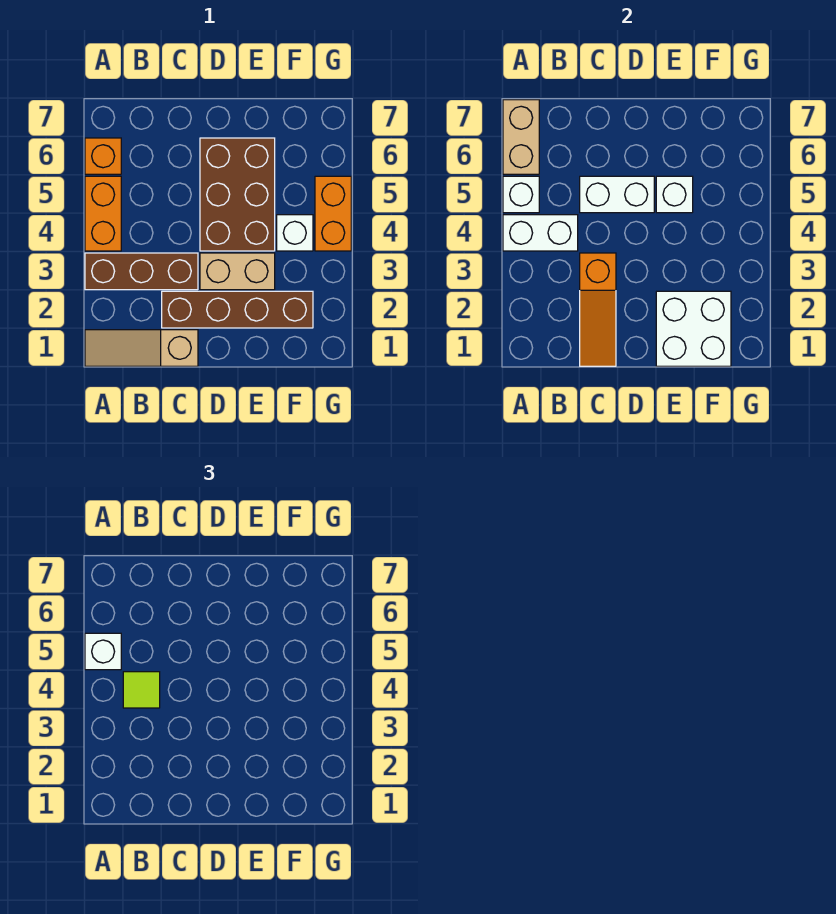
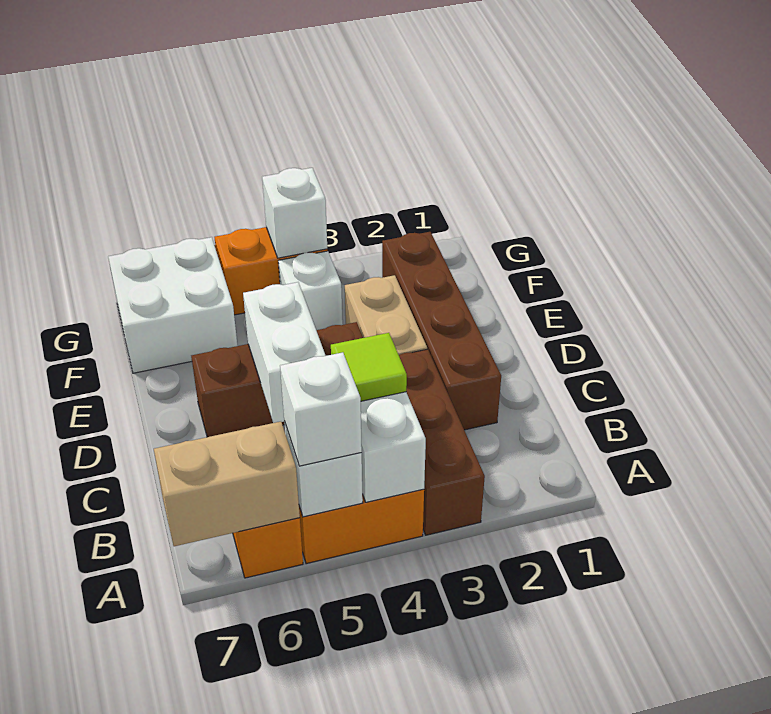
tan 1x3 slope [85,330,198,366] -> none
orange 1x3 slope [580,253,616,366] -> none
brown 2x3 brick [200,138,275,251] -> brown 1x3 brick [191,322,363,437]
white 2x2 brick [656,291,731,366] -> white 2x2 brick moved to [108,237,238,373]
white 1x1 brick [656,176,693,213] -> white 1x1 brick moved to [262,168,327,258]

